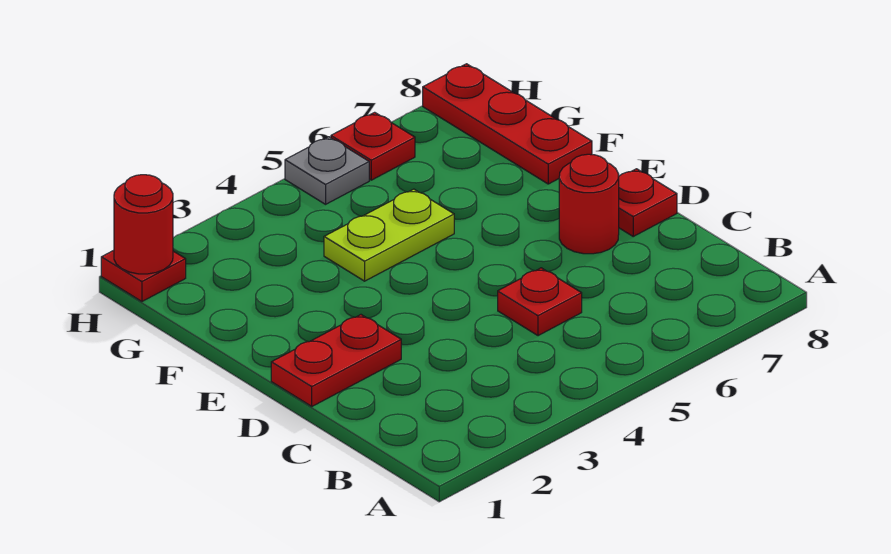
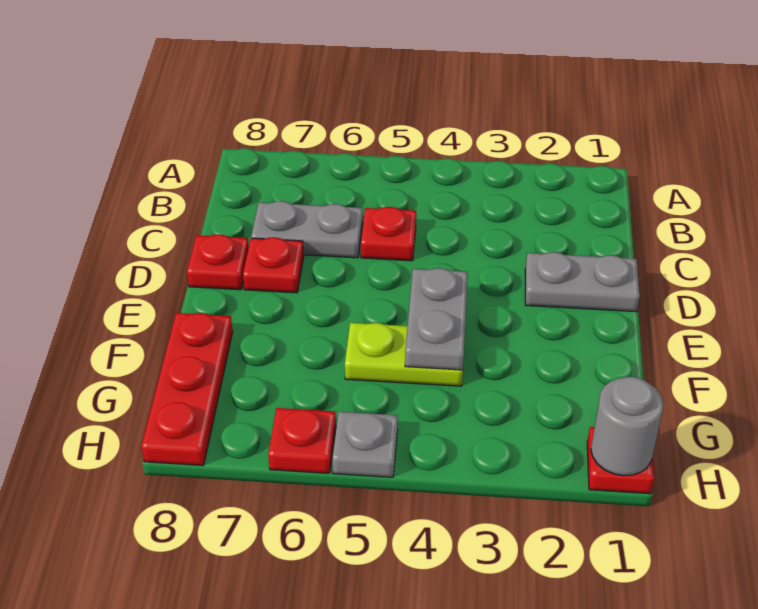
none -> grey 1x2 plate [251,201,363,258]
red 1x2 plate [271,315,401,406] -> grey 1x2 plate [525,252,640,312]
red 1x1 round brick [559,154,619,254] -> red 1x1 plate [243,237,304,293]
none -> grey 1x2 plate [405,268,468,370]
red 1x1 round brick [114,175,173,274] -> grey 1x1 round brick [591,377,664,476]

